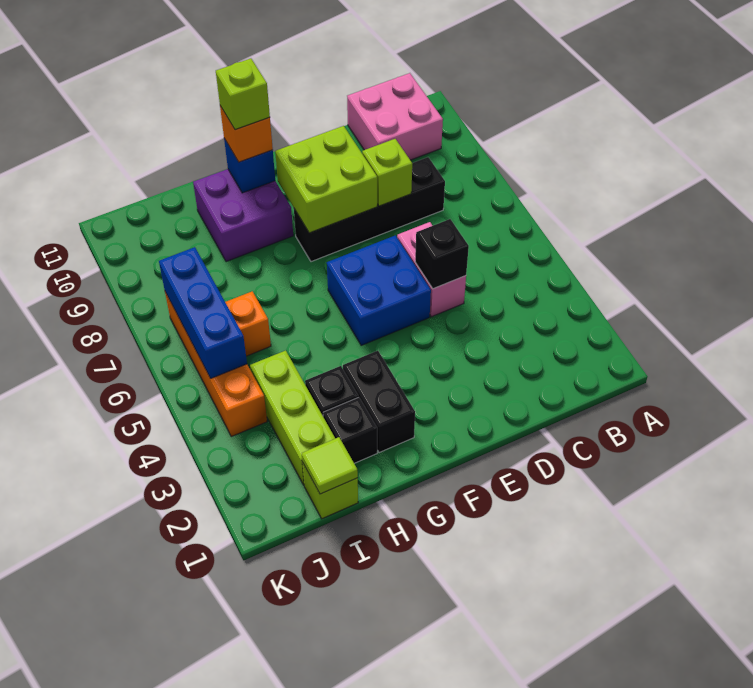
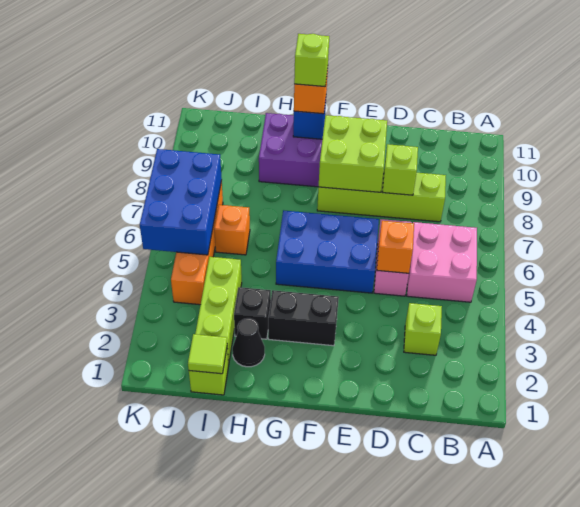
pink 2x2 brick [347,73,443,160] -> pink 2x2 brick moved to [407,222,477,302]
none -> lime 1x1 brick [404,303,442,355]
black 1x4 brick [294,157,445,262] -> lime 1x4 brick [317,171,446,222]
black 1x1 brick [415,219,469,289] -> orange 1x1 brick [377,221,414,273]
blue 2x2 brick [327,235,431,345] -> blue 2x3 brick [276,210,379,293]
black 1x2 brick [343,351,415,453] -> black 1x2 brick turned to [268,290,339,346]
black 1x1 brick [323,397,377,463] -> black 1x1 cone [232,318,265,367]
blue 1x3 brick [159,247,247,378] -> blue 2x3 brick [140,149,222,255]

